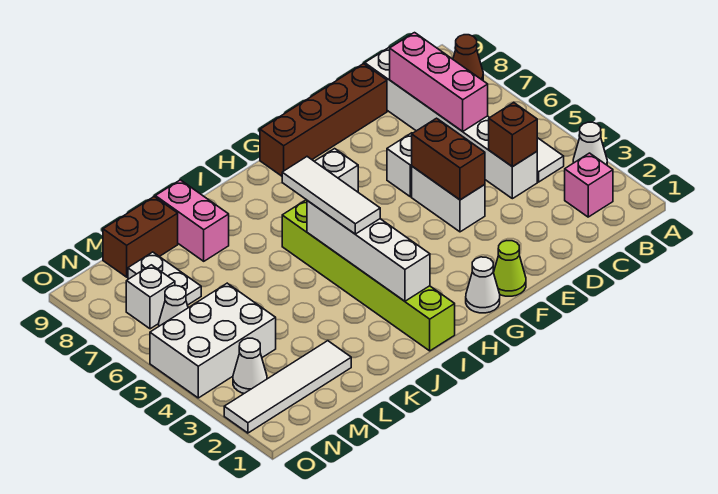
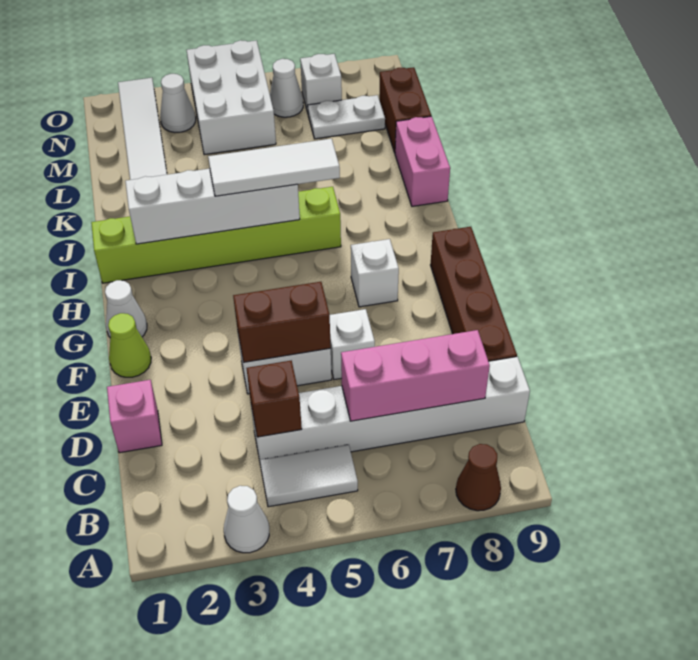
pink 1x1 brick [565,153,613,217] -> pink 1x1 brick moved to [107,380,162,453]
pink 1x2 brick [155,180,229,261] -> pink 1x2 brick turned to [395,116,450,206]

